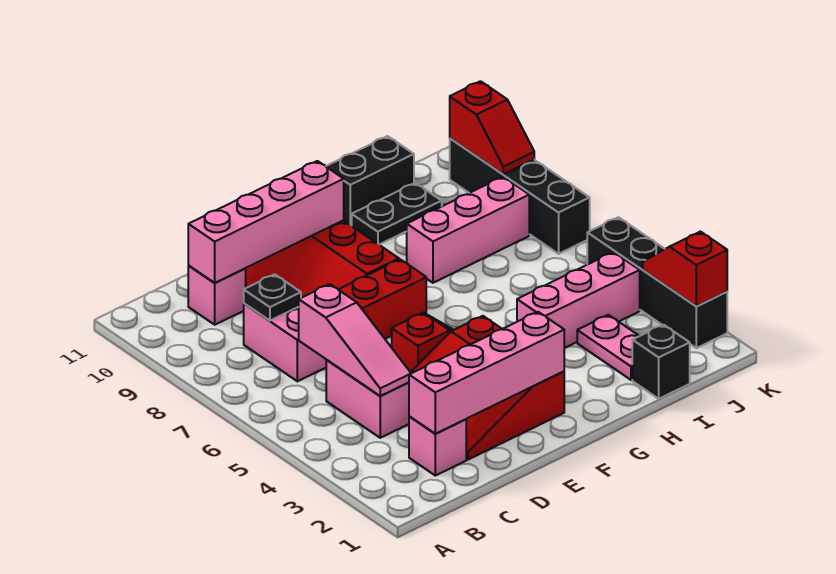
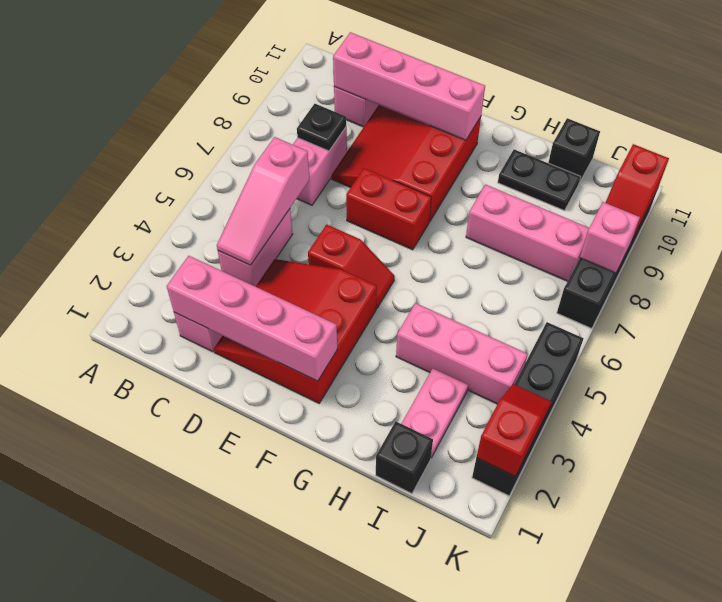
black 1x2 brick [326,136,414,225] -> black 1x1 brick [548,118,600,183]
none -> pink 1x1 brick [580,202,640,273]

